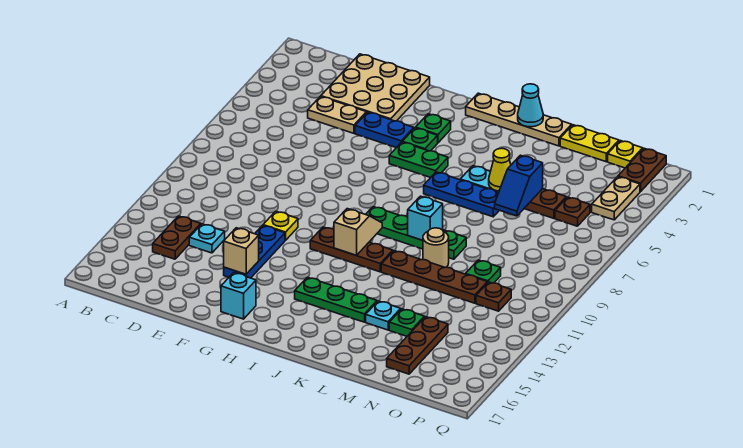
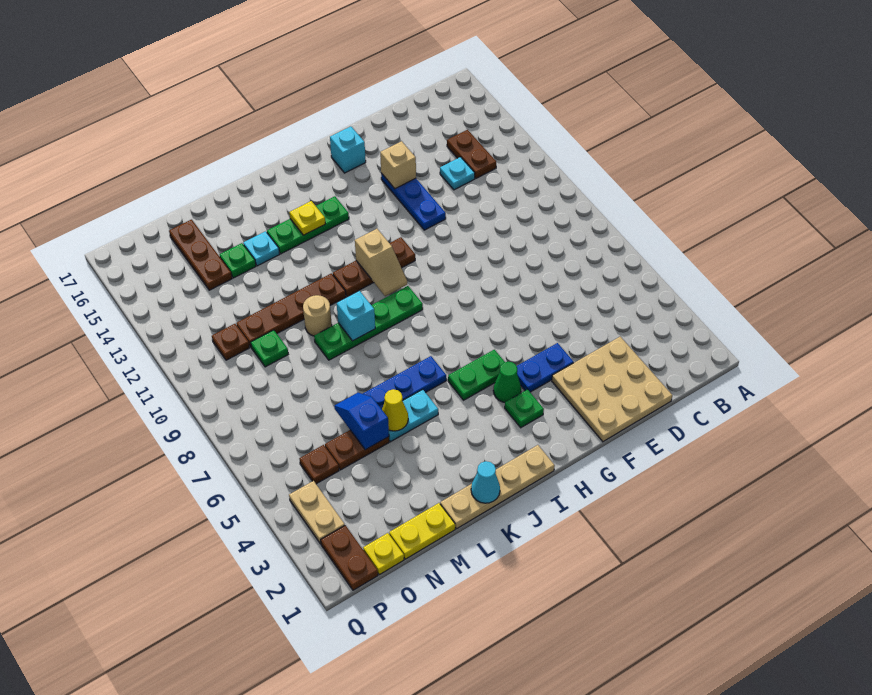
tan 1x2 plate [308,96,366,133] -> none
yellow 1x1 plate [263,211,298,240] -> yellow 1x1 plate moved to [289,201,325,235]
green 1x1 plate [402,128,438,151] -> green 1x1 cone [493,362,521,402]

